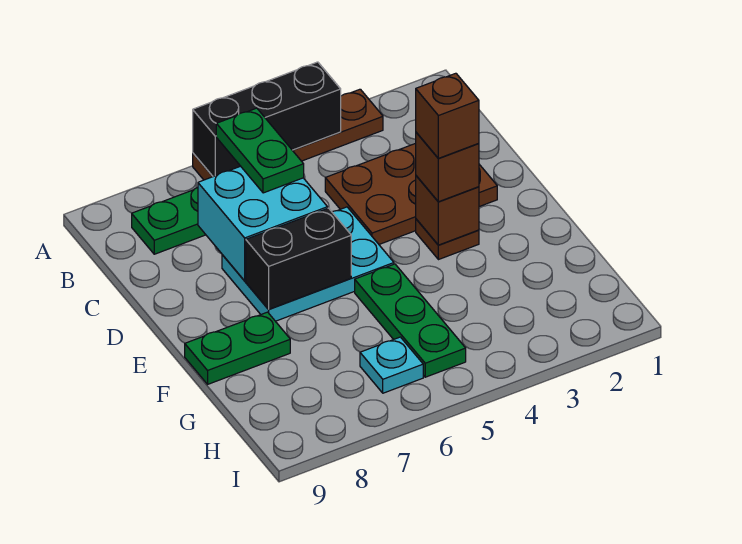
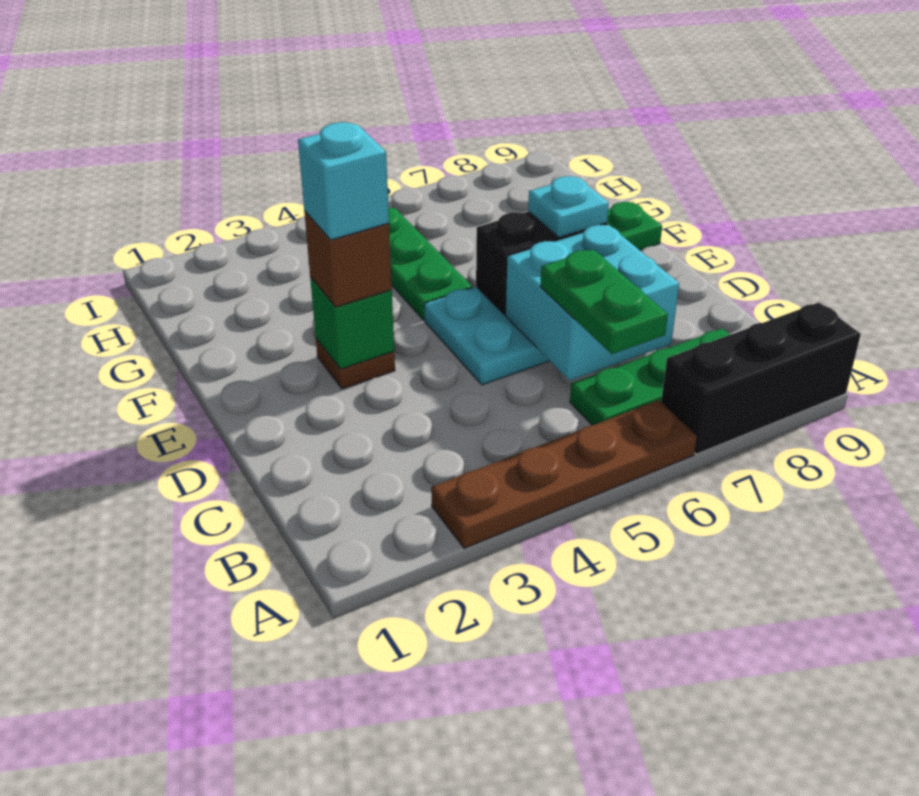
black 1x3 brick [193,62,341,177] -> black 1x3 brick moved to [661,302,861,454]
brown 2x3 plate [325,143,497,244] -> none
brown 1x1 brick [416,176,479,245] -> green 1x1 brick [310,277,394,369]
brown 1x1 brick [416,73,479,159] -> cyan 1x1 brick [298,122,389,240]
cyan 1x1 plate [360,337,423,393] -> cyan 1x1 plate moved to [528,176,609,238]

